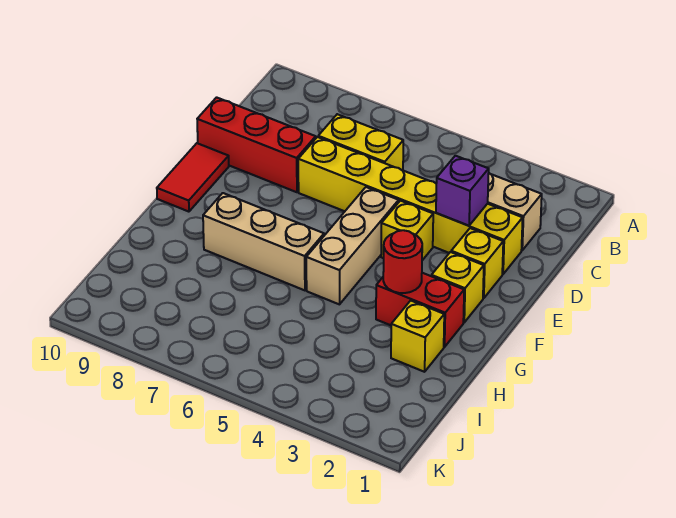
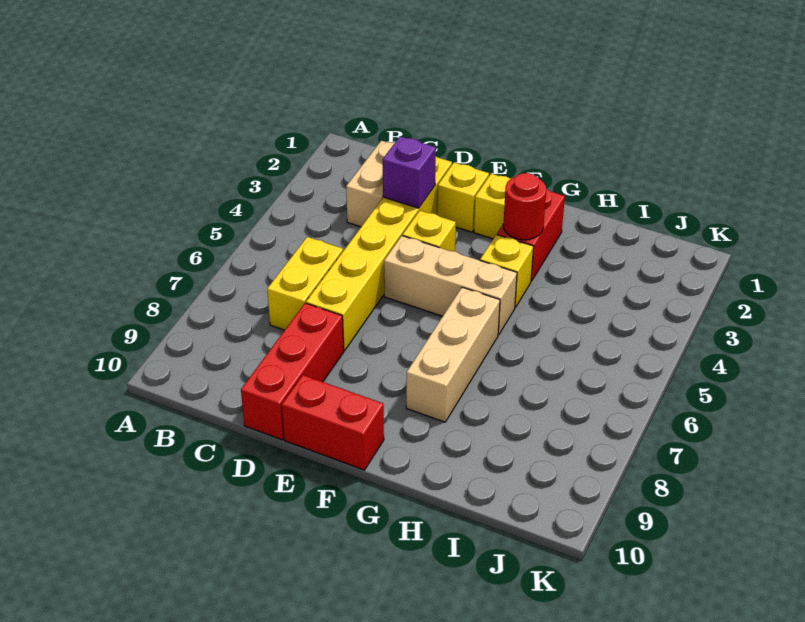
red 1x2 tile [157,143,229,212] -> red 1x2 brick [282,375,384,470]
yellow 1x1 brick [391,301,444,372] -> yellow 1x1 brick moved to [480,234,534,308]

